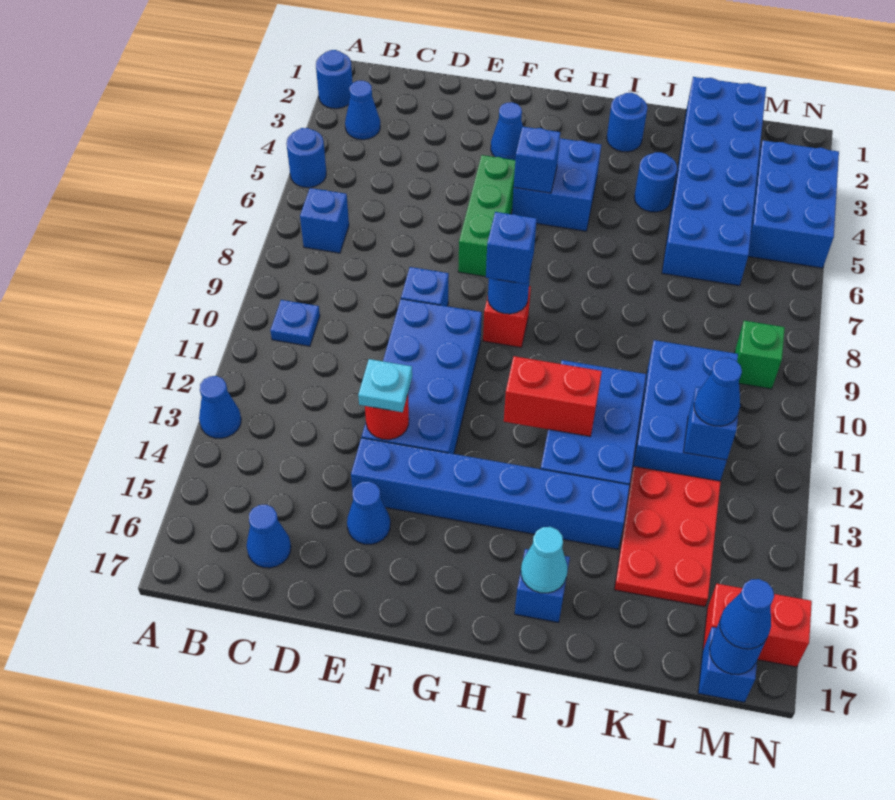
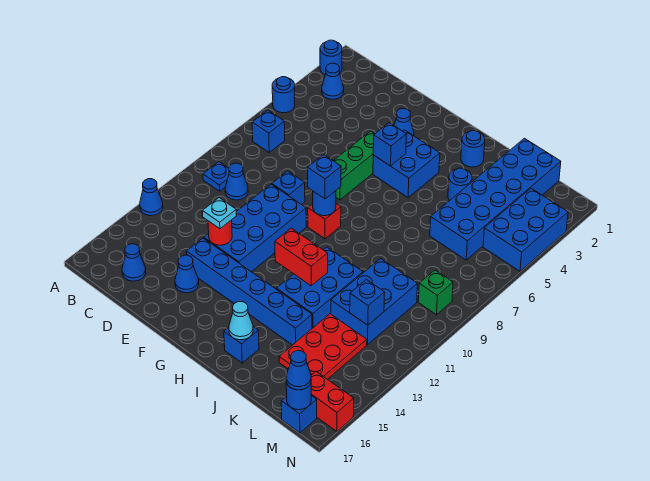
blue 1x1 cone [694,358,742,426] -> blue 1x1 cone moved to [225,163,248,200]

